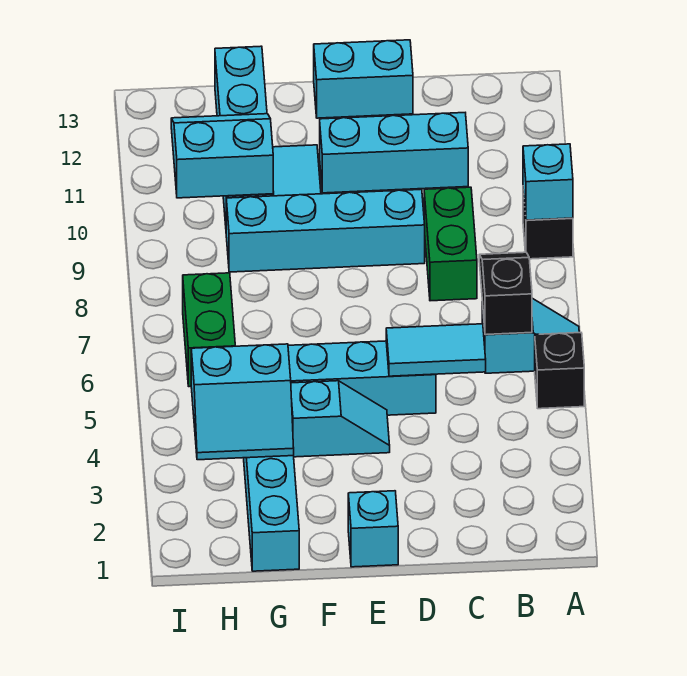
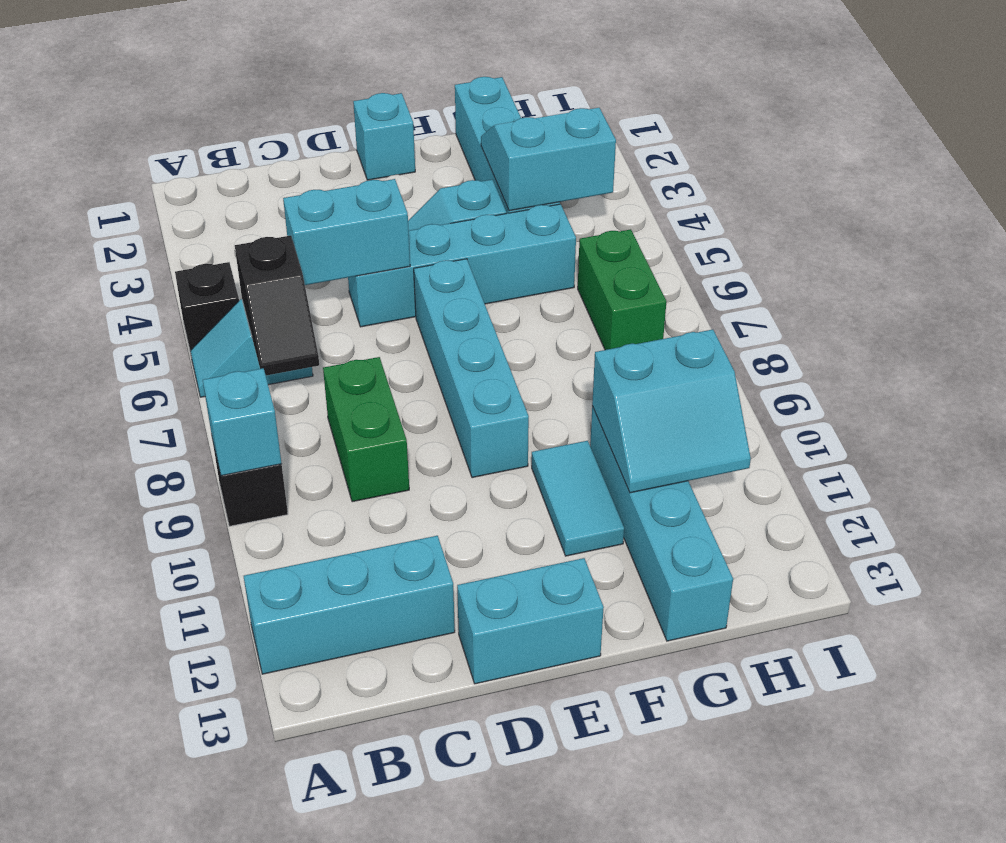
cyan 1x2 tile [386,324,486,376] -> cyan 1x2 brick [283,179,410,285]
cyan 1x3 brick [320,113,468,193] -> cyan 1x3 brick moved to [244,536,455,674]
cyan 1x4 brick [226,189,425,272] -> cyan 1x4 brick turned to [414,259,529,478]

